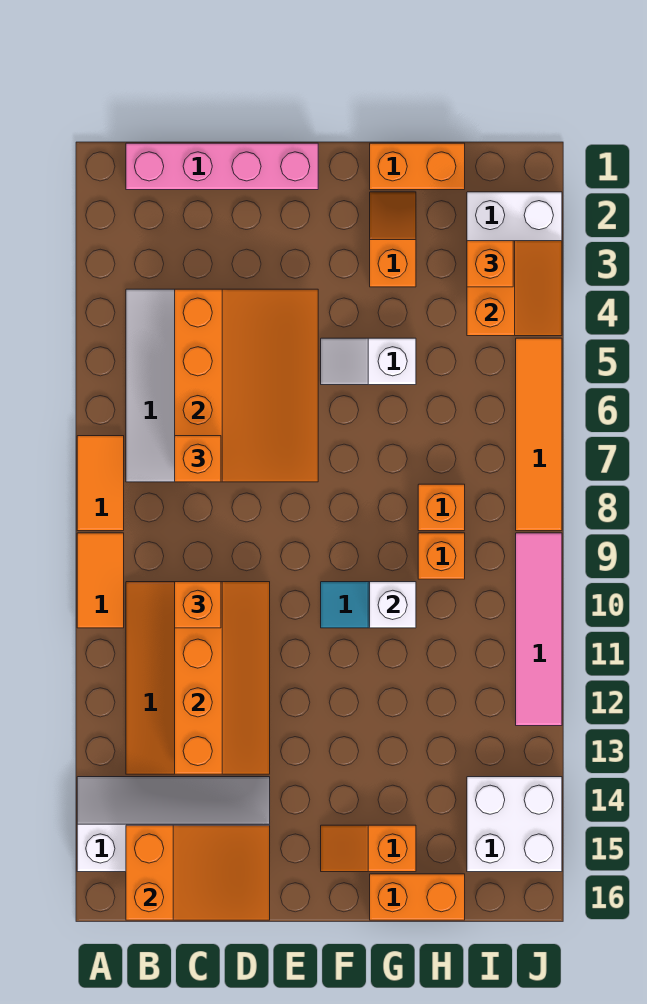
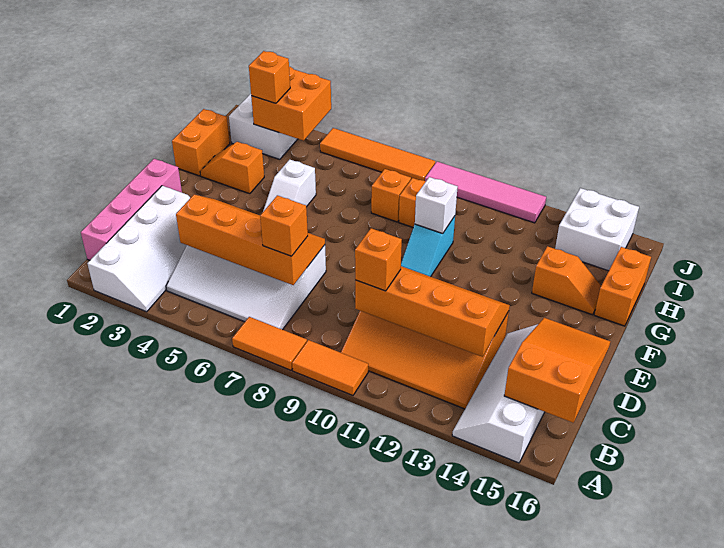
none -> white 2x4 slope [87,186,190,312]
orange 3x4 slope [175,289,318,482] -> orange 2x4 slope [176,195,325,285]
orange 1x2 slope [321,825,416,872] -> orange 1x2 slope turned to [532,246,601,315]
orange 2x2 slope [467,241,562,336] -> orange 2x2 brick [251,67,331,140]

